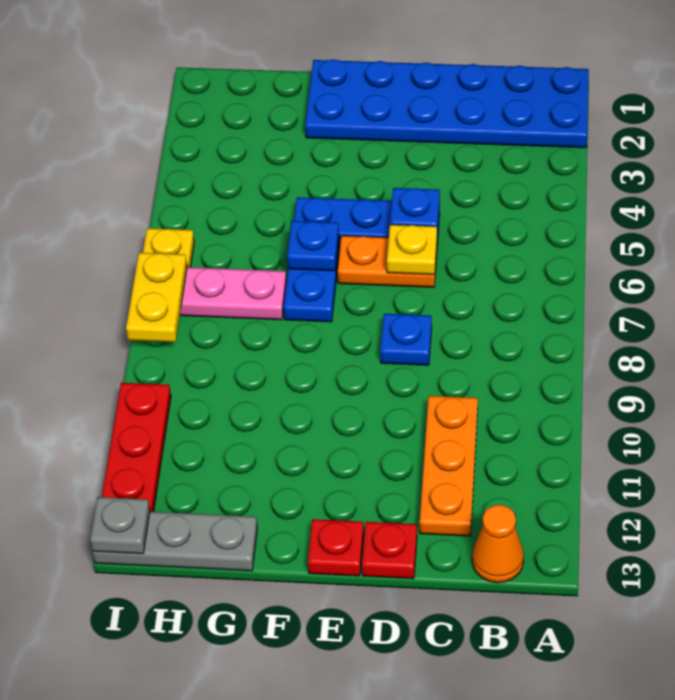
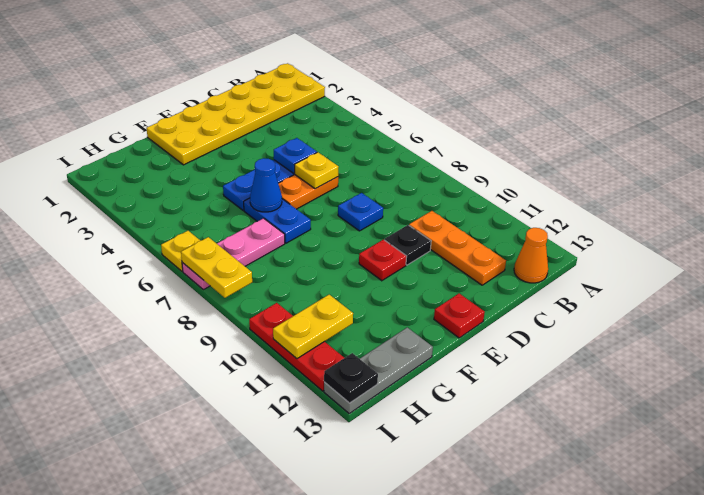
blue 2x6 plate [305,59,589,148] -> yellow 2x6 plate [146,63,325,165]
none -> black 1x1 plate [385,225,431,265]
red 1x1 plate [362,522,417,579] -> red 1x1 plate moved to [359,239,407,281]
blue 1x1 plate [287,221,339,271] -> blue 1x1 cone [250,158,282,212]
none -> yellow 1x2 plate [273,295,353,359]
grey 1x1 plate [90,497,150,554] -> black 1x1 plate [324,353,378,403]

